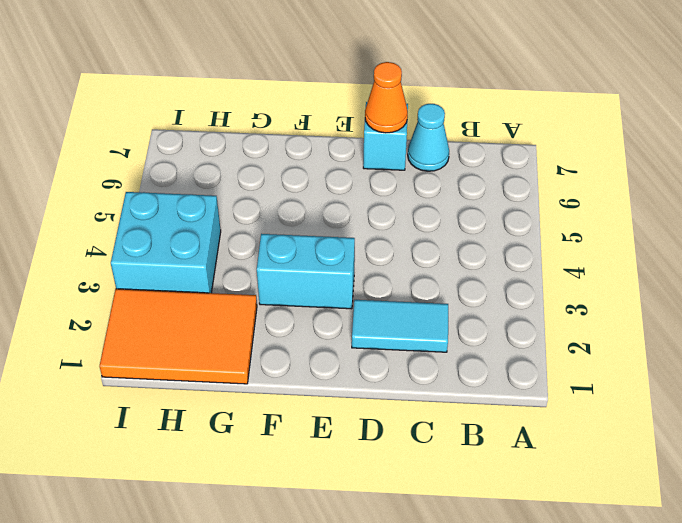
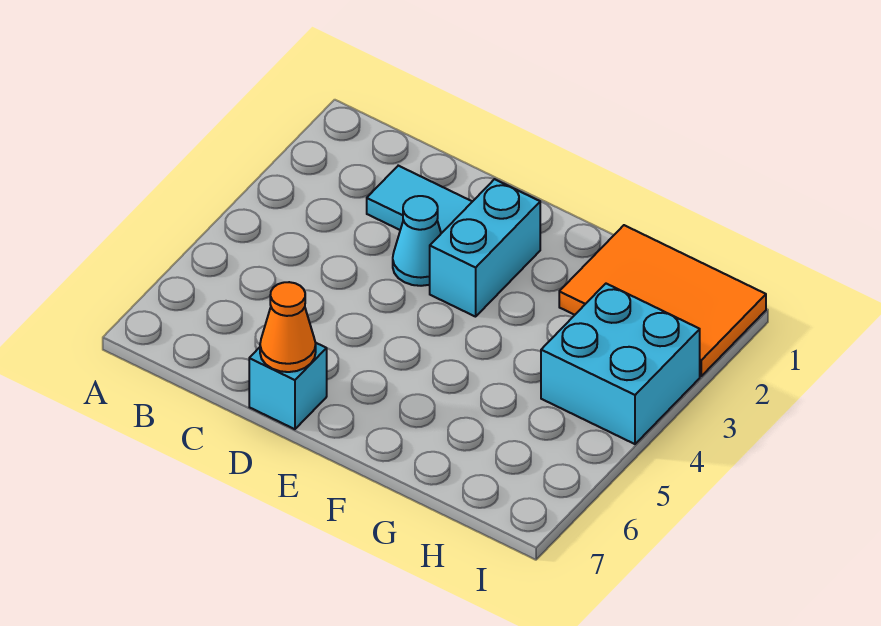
cyan 1x1 cone [408,104,449,171] -> cyan 1x1 cone moved to [393,196,441,286]
cyan 1x2 brick [257,234,355,309] -> cyan 1x2 brick turned to [430,179,540,317]

